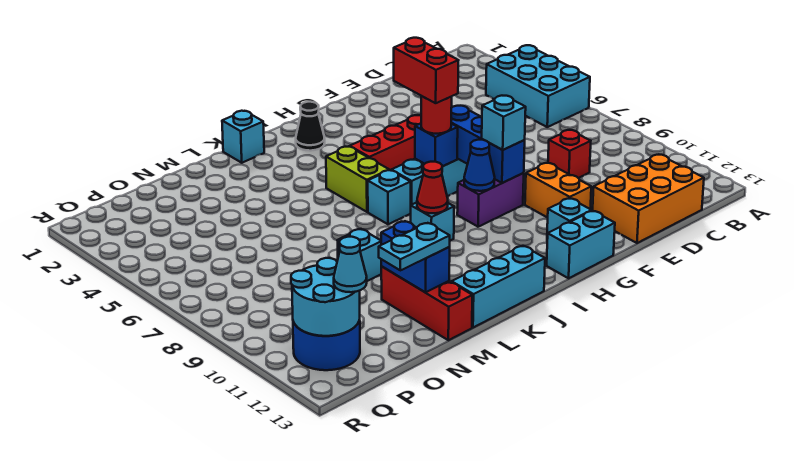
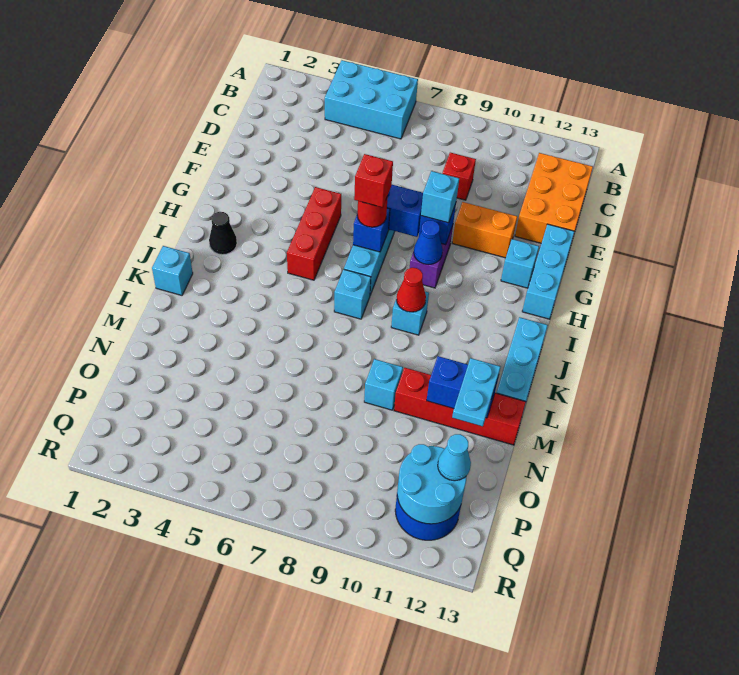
cyan 1x2 brick [547,211,615,278] -> cyan 1x3 brick [522,224,574,319]
red 1x2 brick [394,38,459,103] -> red 1x1 brick [354,154,393,207]
lime 1x2 brick [326,146,389,212] -> none
red 1x3 brick [381,267,472,340] -> red 1x4 brick [394,368,526,445]

